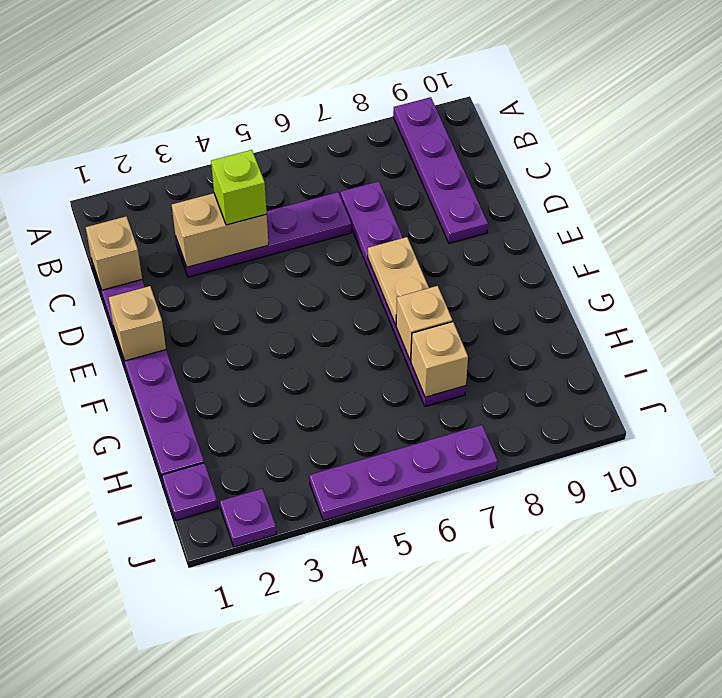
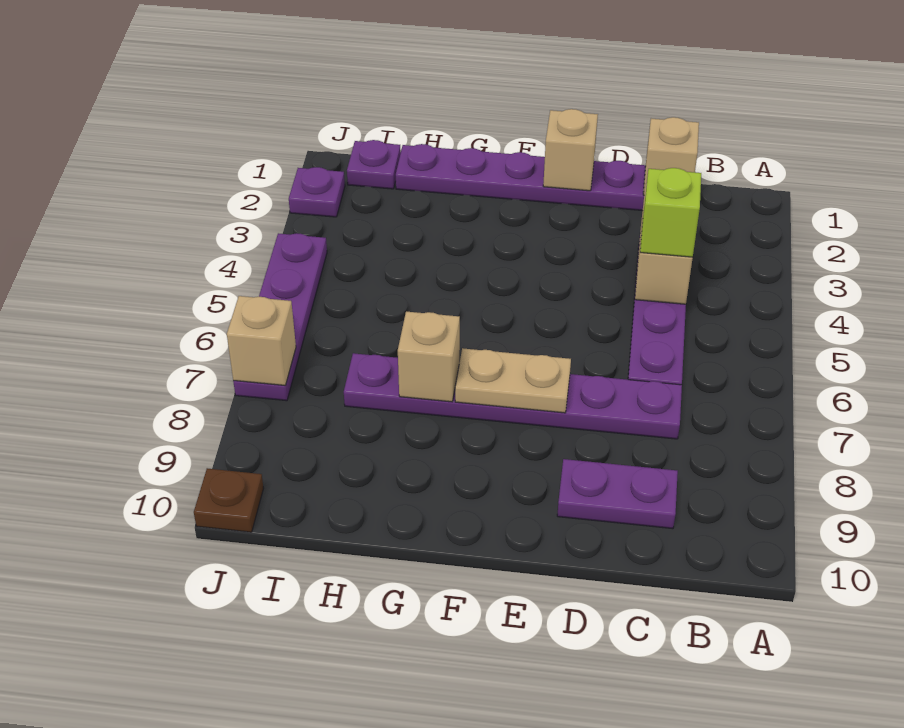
purple 1x4 plate [393,97,488,243] -> purple 1x2 plate [557,459,678,529]
tan 1x1 brick [411,322,468,397] -> tan 1x1 brick moved to [227,296,296,386]
none -> brown 1x1 plate [194,468,264,532]

